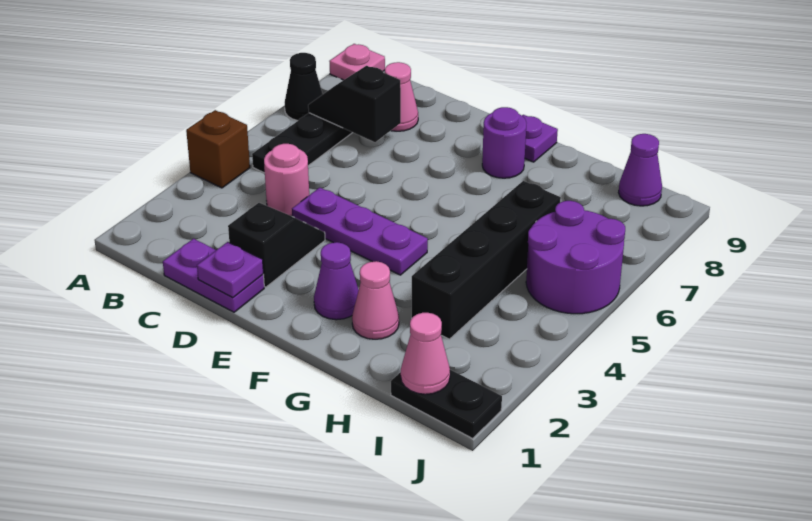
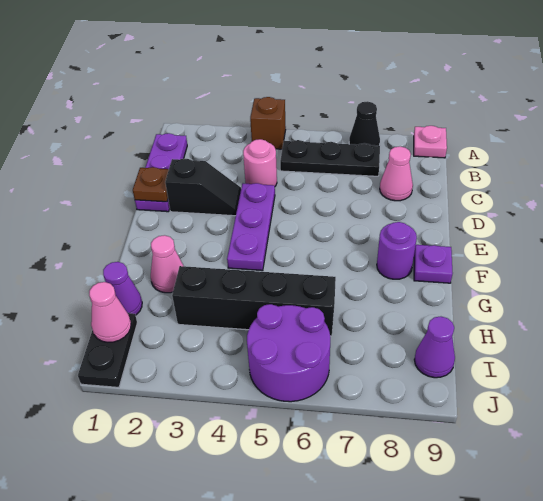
black 1x2 slope [308,66,401,142] -> none
purple 1x2 plate [163,239,264,312] -> purple 1x3 plate [135,133,187,212]
purple 1x1 plate [197,242,263,298] -> brown 1x1 plate [133,167,169,202]
purple 1x1 cone [314,242,359,320] -> purple 1x1 cone moved to [103,262,142,315]

